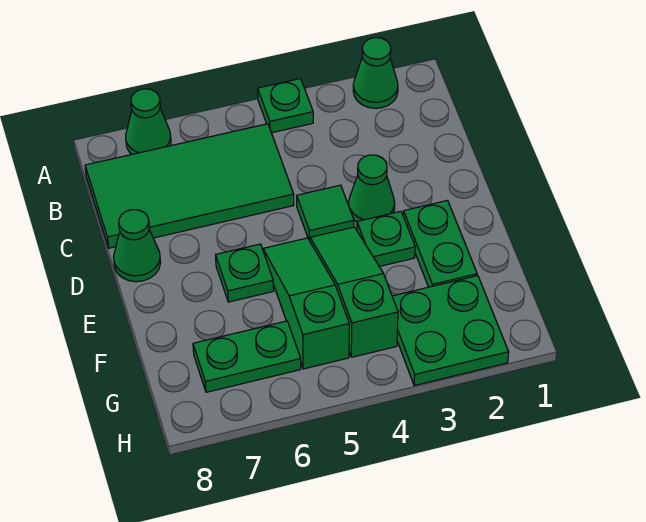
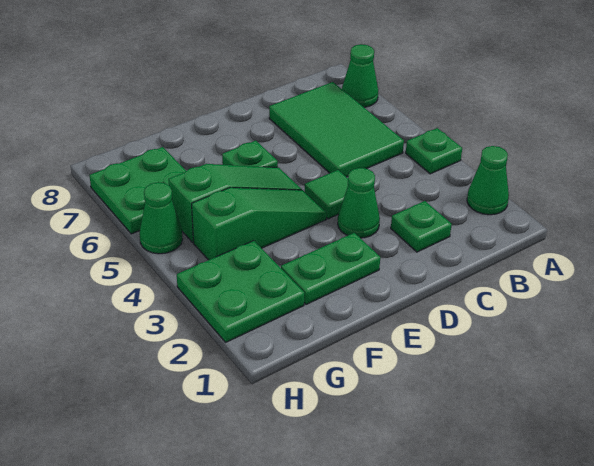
green 2x4 tile [85,124,294,248] -> green 2x3 tile [269,82,404,177]
green 1x1 cone [114,210,161,282] -> green 1x1 cone moved to [140,182,183,254]
green 1x1 plate [357,211,415,266] -> green 1x1 plate moved to [391,201,452,252]
green 1x2 plate [193,321,301,392] -> green 2x2 plate [90,147,186,234]

